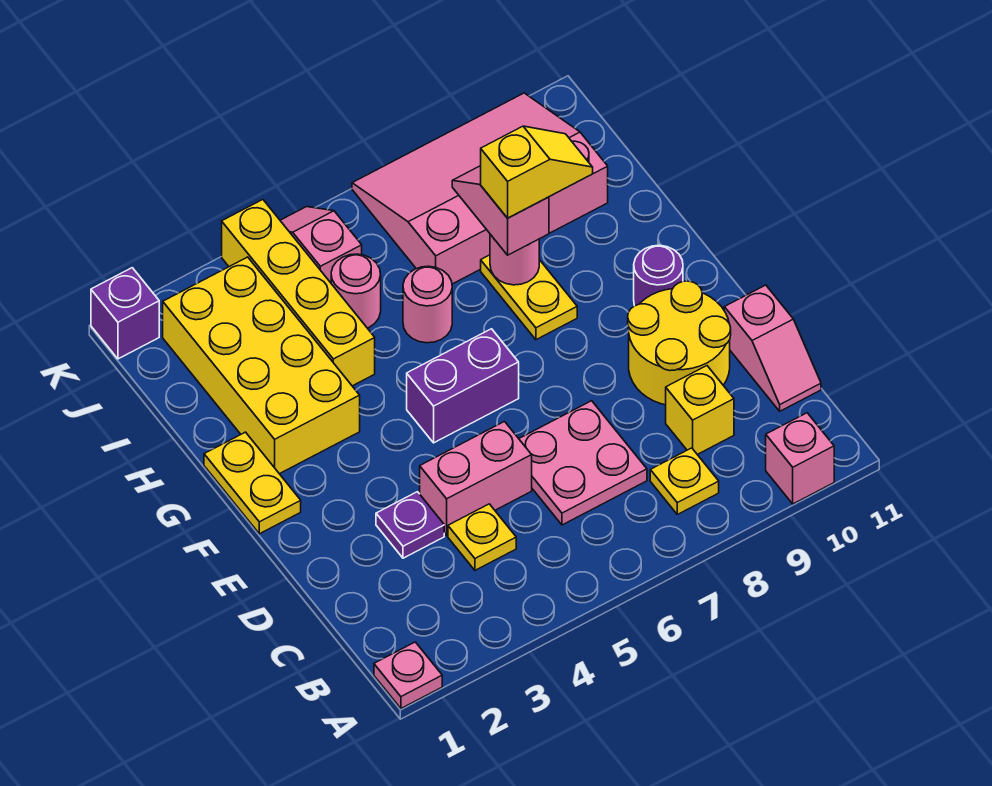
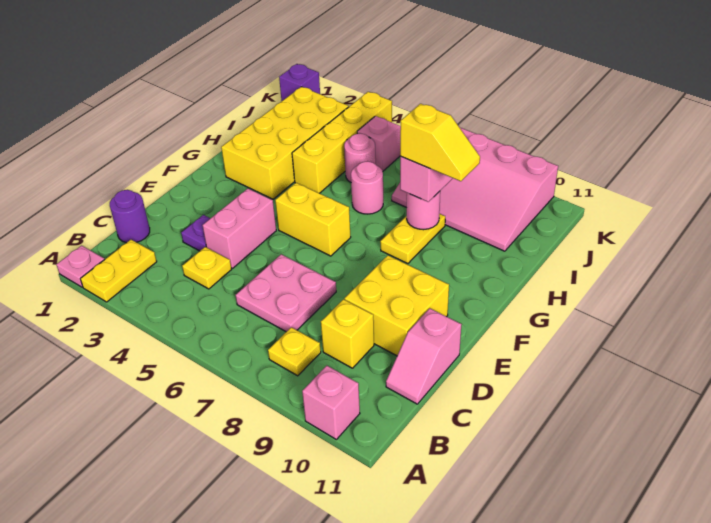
pink 1x2 brick [420,422,532,535] -> pink 1x2 brick turned to [202,189,276,268]
yellow 2x2 round brick [628,281,731,405] -> yellow 2x2 brick [345,255,449,356]
yellow 1x2 plate [204,432,301,534] -> yellow 1x2 plate moved to [80,240,157,302]
purple 1x2 brick [407,329,519,443] -> yellow 1x2 brick [275,183,351,256]
purple 1x1 round brick [634,245,683,306] -> purple 1x1 round brick moved to [110,190,150,243]
pink 3x4 slope [352,93,608,284] -> pink 3x4 slope turned to [392,128,558,251]

